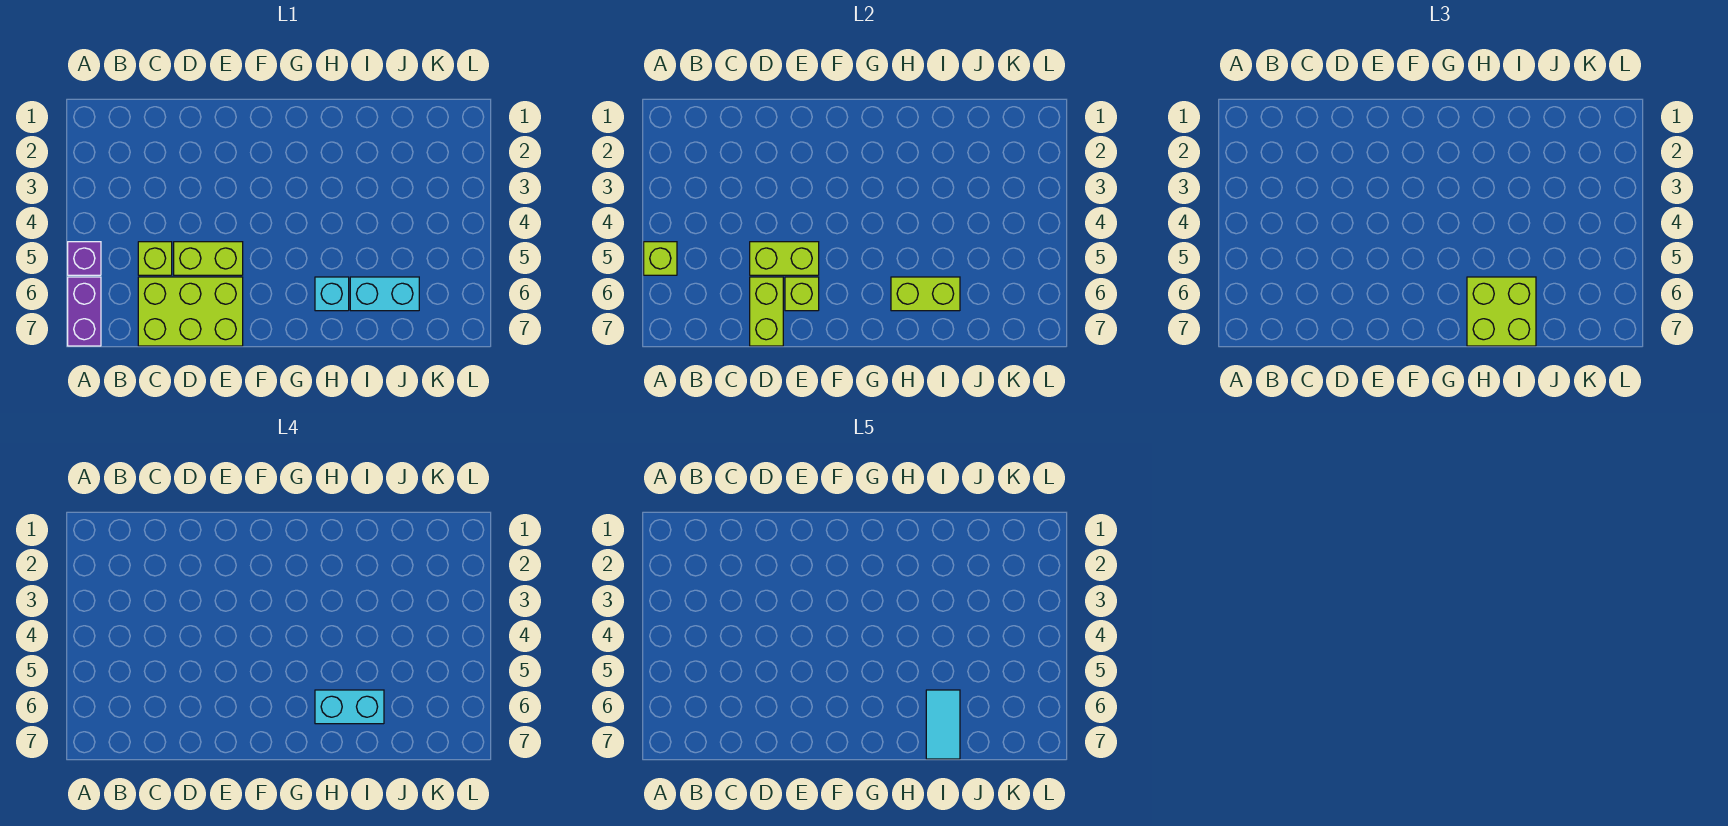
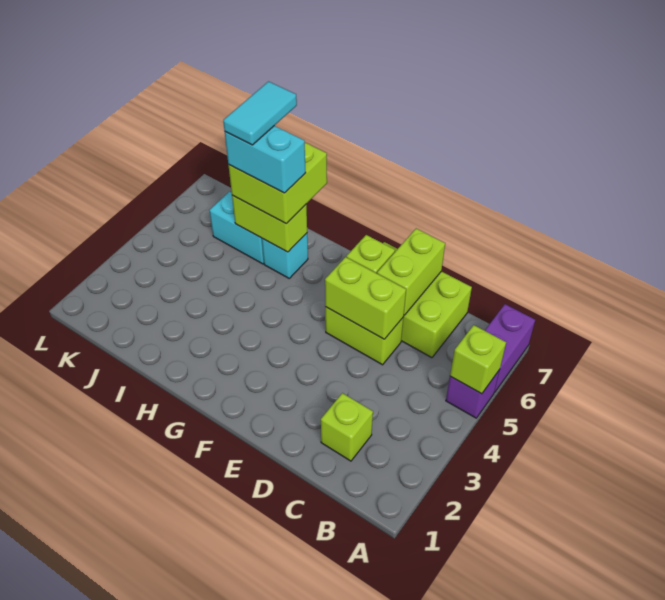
lime 1x1 brick [138,242,172,275] -> lime 1x1 brick moved to [321,393,373,461]

